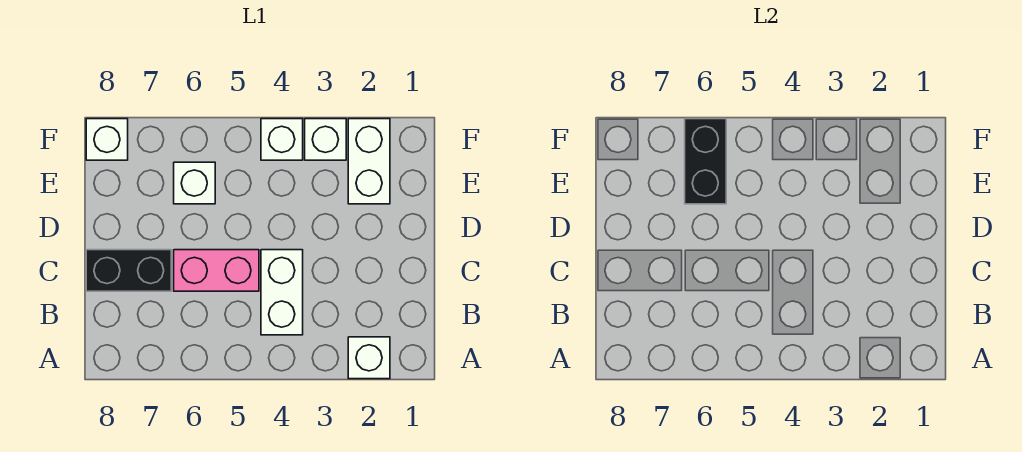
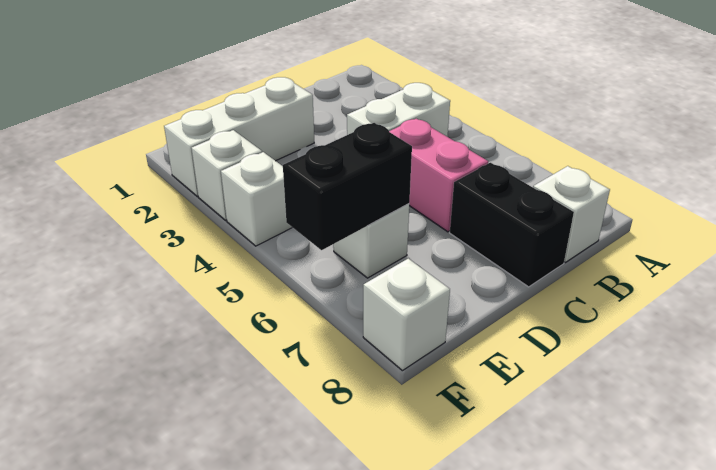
white 1x1 brick [348,337,390,379] -> white 1x1 brick moved to [533,166,610,262]
white 1x2 brick [348,119,390,204] -> white 1x3 brick [164,77,314,196]

